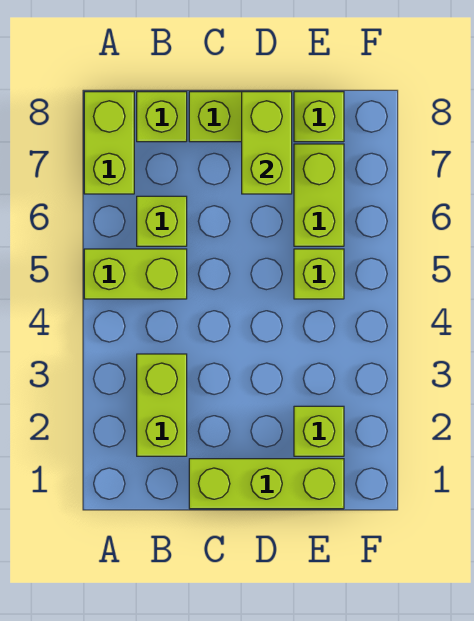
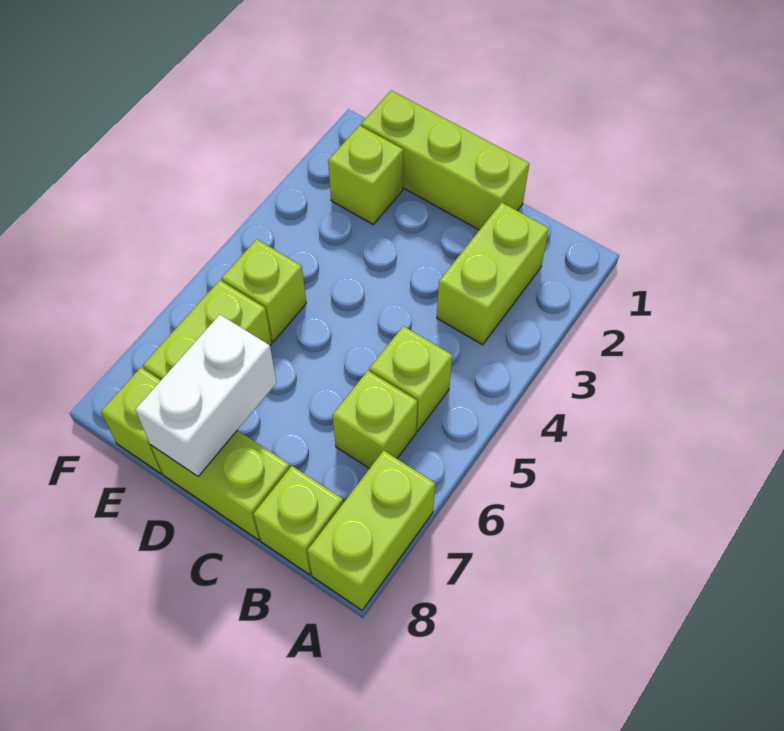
lime 1x2 brick [84,249,187,299] -> lime 1x1 brick [369,326,452,431]
lime 1x2 brick [242,92,292,194] -> white 1x2 brick [135,315,277,477]

